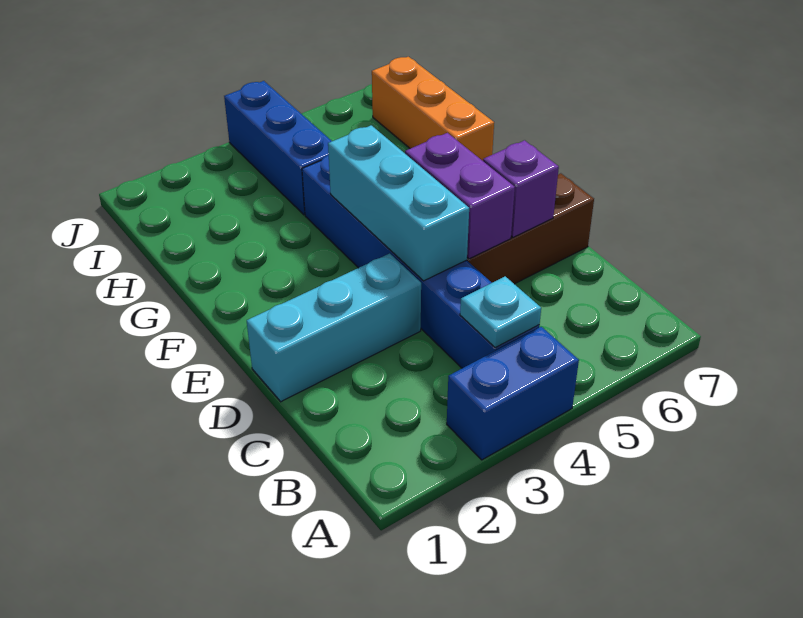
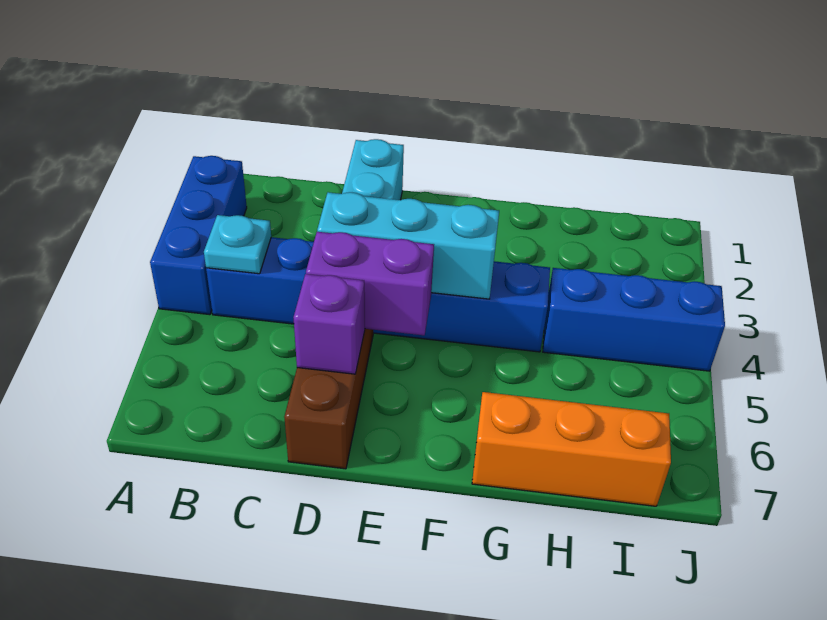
blue 1x2 brick [447,327,579,460] -> blue 1x3 brick [150,156,247,315]

